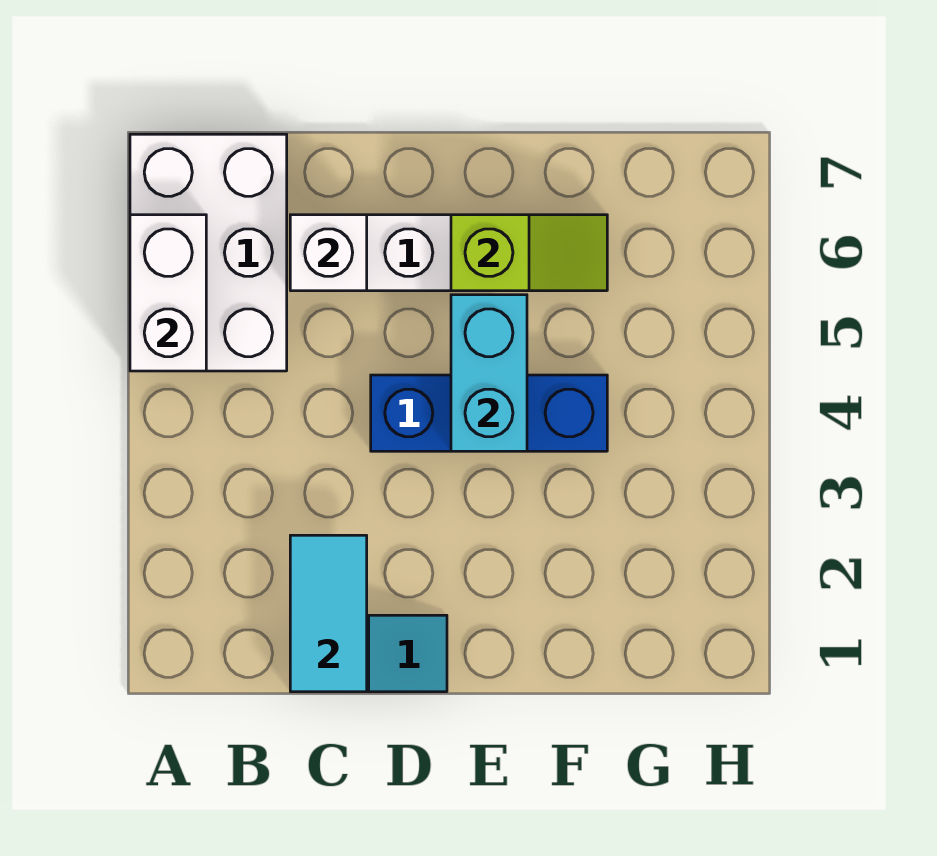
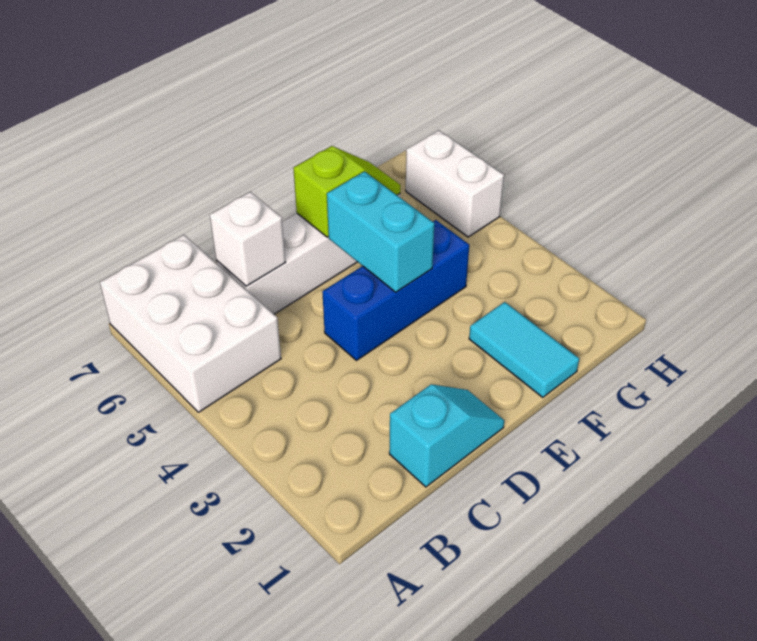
white 1x2 brick [130,215,206,371] -> white 1x2 brick moved to [406,130,504,237]
cyan 1x2 tile [290,535,367,692] -> cyan 1x2 tile moved to [469,302,579,398]

